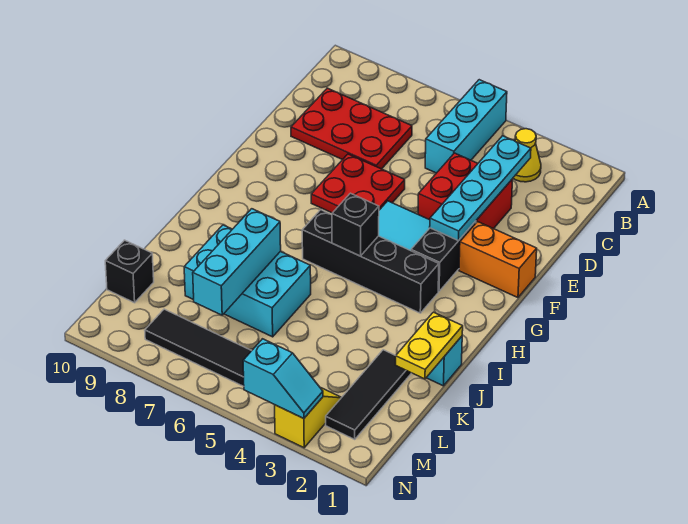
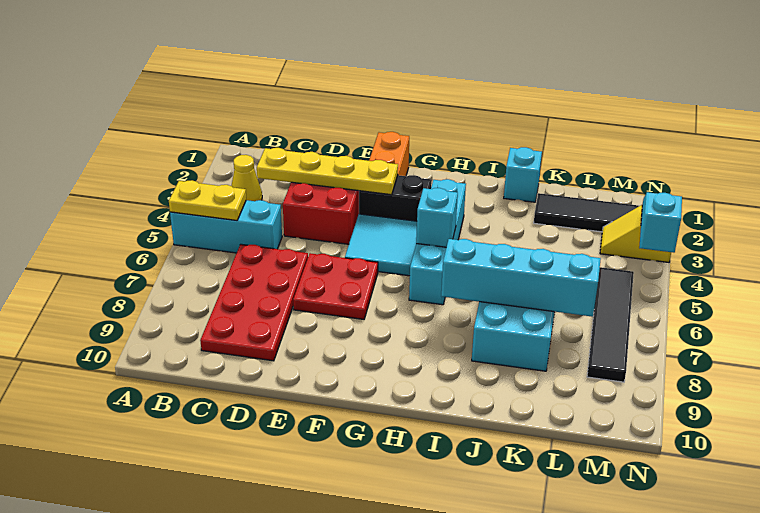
cyan 1x4 plate [430,136,531,241] -> yellow 1x4 plate [257,148,398,195]
red 2x3 plate [291,88,412,169] -> red 2x4 plate [200,244,308,361]
black 1x4 brick [302,210,439,313] -> cyan 1x4 brick [409,179,466,305]
black 1x1 brick [332,193,379,256] -> cyan 1x1 brick [416,188,458,247]
yellow 1x2 plate [396,312,463,379] -> yellow 1x2 plate moved to [169,180,246,221]
cyan 1x3 brick [193,209,281,315] -> cyan 1x4 brick [441,239,601,317]
black 1x1 brick [105,240,154,303] -> none

